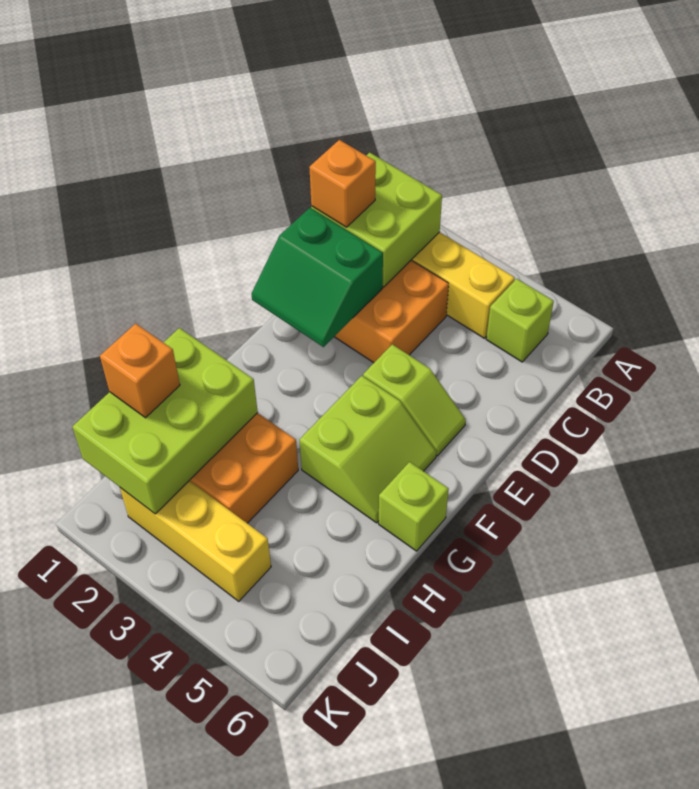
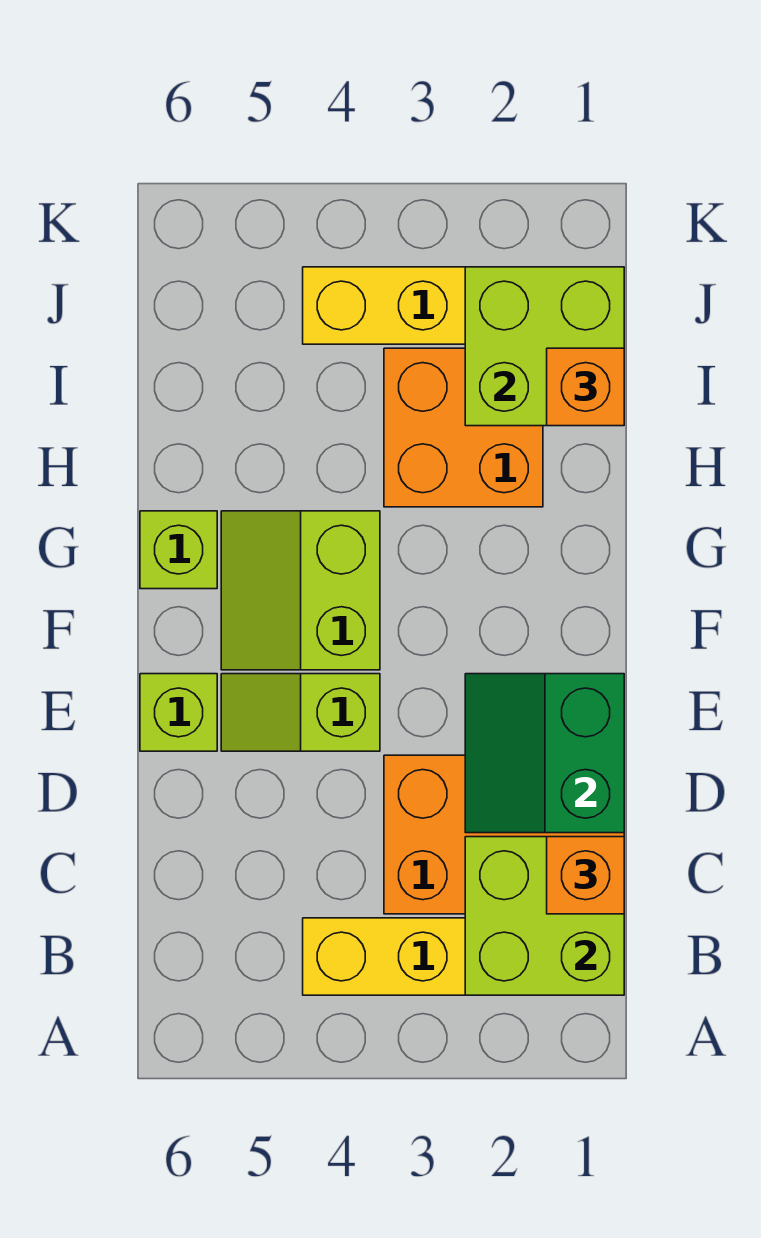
lime 1x1 brick [486,279,554,362] -> lime 1x1 brick moved to [140,674,217,751]
green 2x2 slope [251,208,383,347] -> green 2x2 slope turned to [465,674,624,833]
lime 2x3 brick [72,328,258,514] -> lime 2x2 brick [465,267,624,426]

